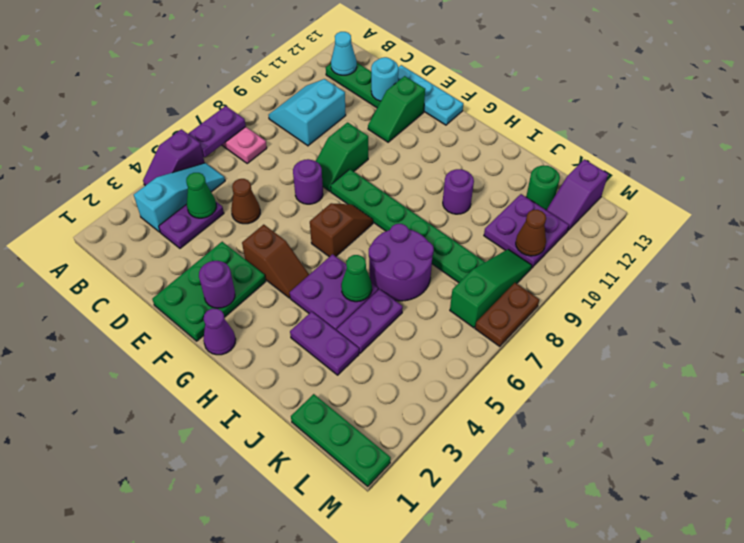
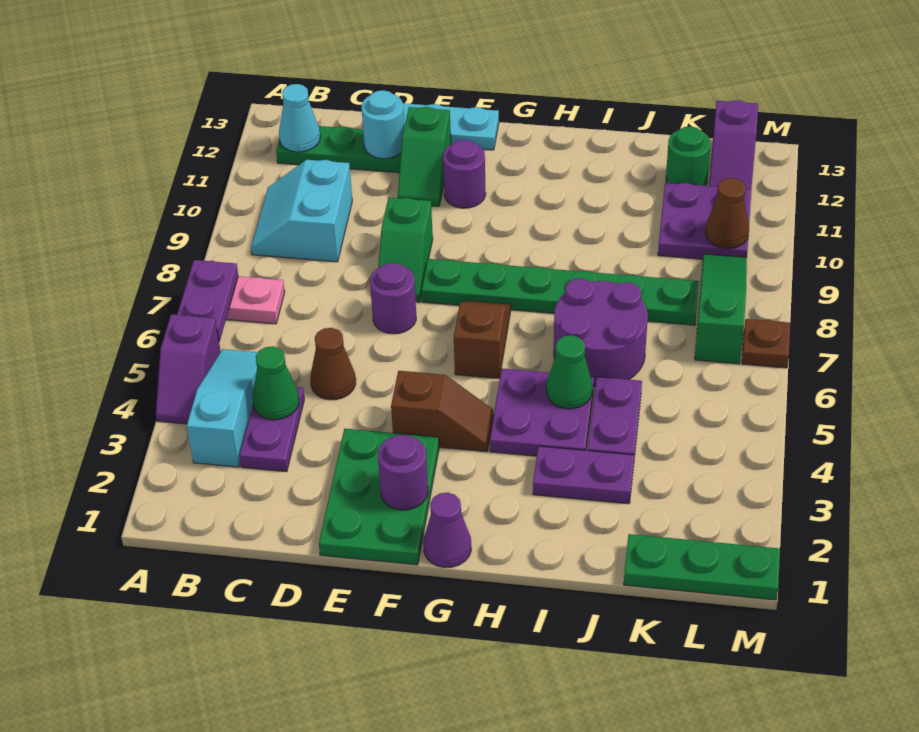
purple 1x1 round brick [443,169,474,214] -> purple 1x1 round brick moved to [443,140,486,208]
brown 1x2 plate [475,283,539,347] -> brown 1x1 plate [742,319,790,368]

